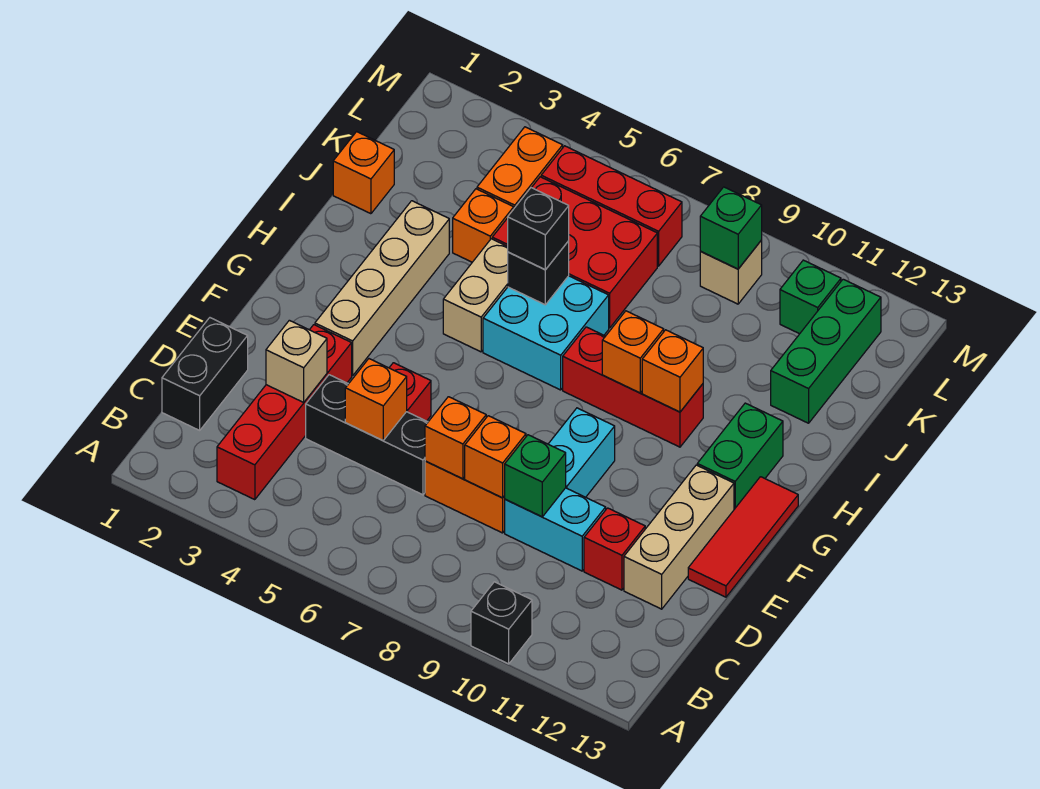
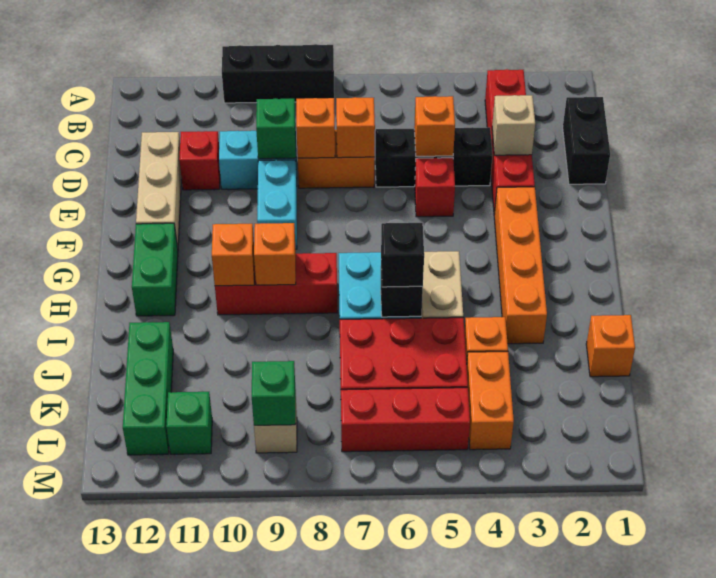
black 1x1 brick [471,582,532,664] -> black 1x3 brick [222,44,334,103]
red 1x3 tile [688,477,798,597] -> none
tan 1x4 brick [315,201,449,376] -> orange 1x4 brick [494,187,547,344]

